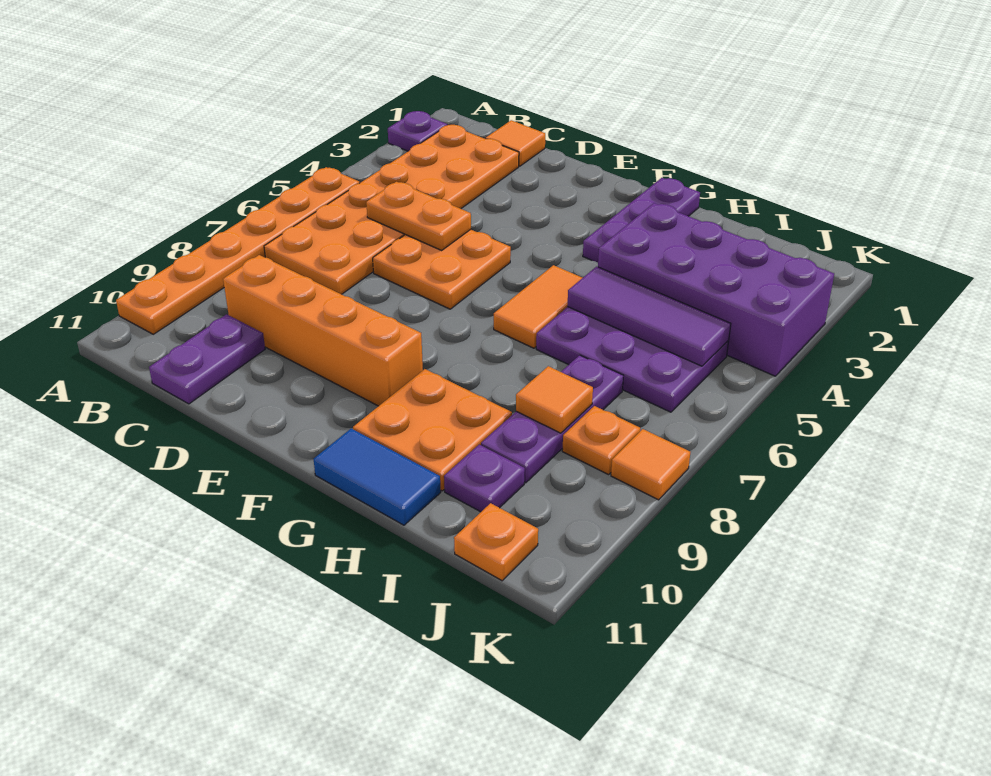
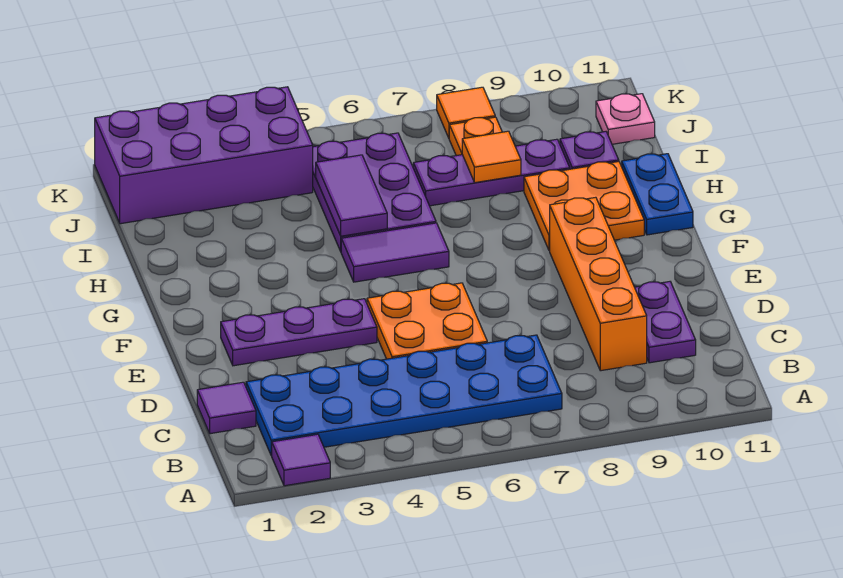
purple 1x1 plate [388,111,447,151] -> purple 1x1 tile [271,434,330,486]
orange 1x6 plate [116,167,360,334] -> none
orange 2x6 plate [264,125,519,294] -> blue 2x6 plate [246,335,562,455]
orange 1x1 tile [486,120,545,166] -> purple 1x1 tile [197,382,256,434]
orange 1x2 plate [366,182,471,250] -> none
purple 1x2 plate [149,314,265,404] -> purple 1x2 plate turned to [635,282,696,363]
purple 1x3 plate [583,178,700,262] -> purple 1x3 plate moved to [221,299,377,366]
orange 1x2 tile [494,265,582,348] -> purple 1x2 tile [341,223,449,282]
blue 1x2 tile [314,429,441,525] -> blue 1x2 plate [622,154,693,235]
purple 2x4 brick [598,203,834,376] -> purple 2x4 brick turned to [95,87,313,224]
purple 1x3 tile [567,267,731,366] -> purple 1x2 tile [316,155,387,236]
orange 1x1 plate [454,503,538,581] -> pink 1x1 plate [596,94,655,144]

